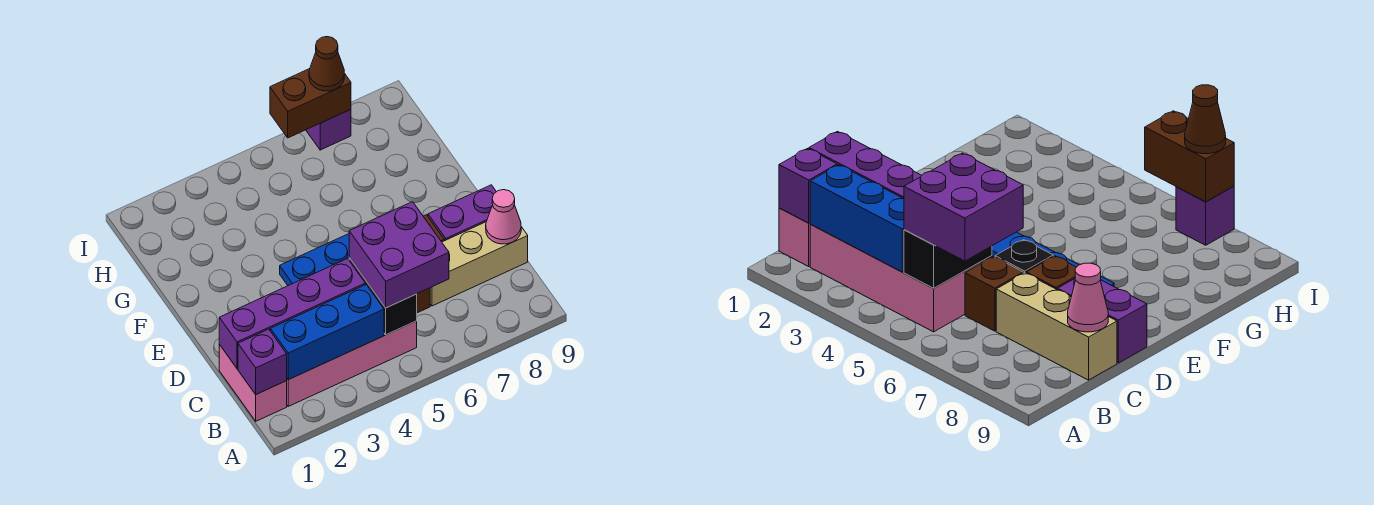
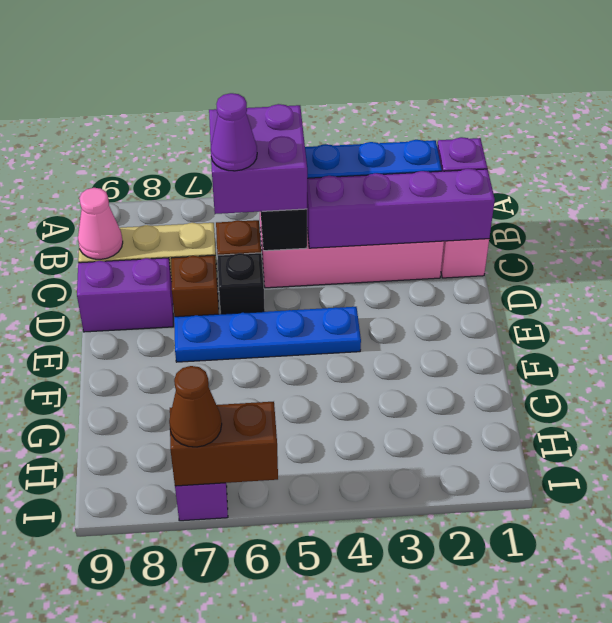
none -> purple 1x1 cone [211,93,257,171]

